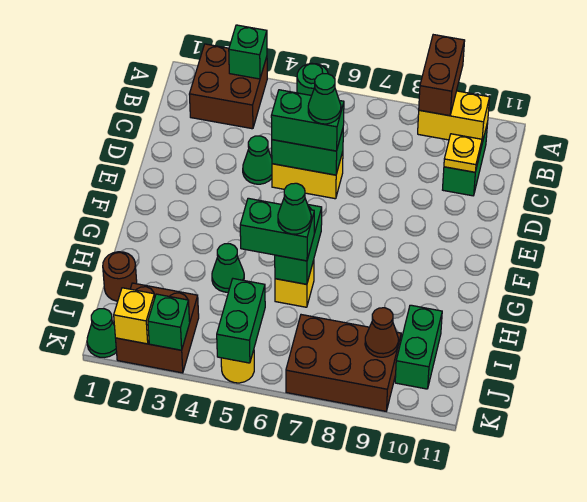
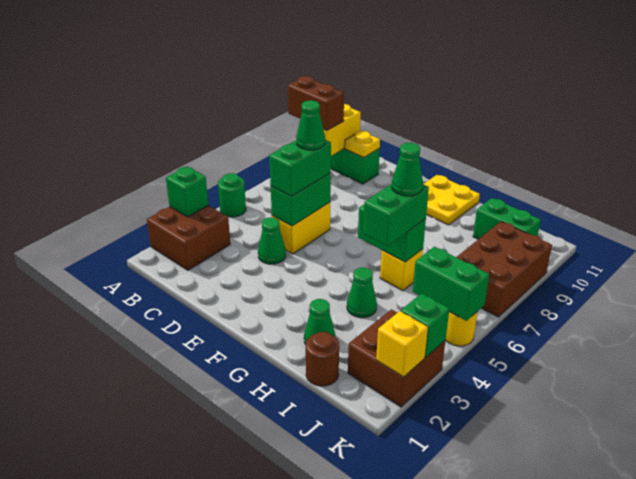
none -> yellow 2x2 plate [424,175,480,225]
brown 1x1 cone [365,308,398,357] -> none
green 1x1 cone [87,309,117,357] -> green 1x1 cone moved to [304,299,335,344]

